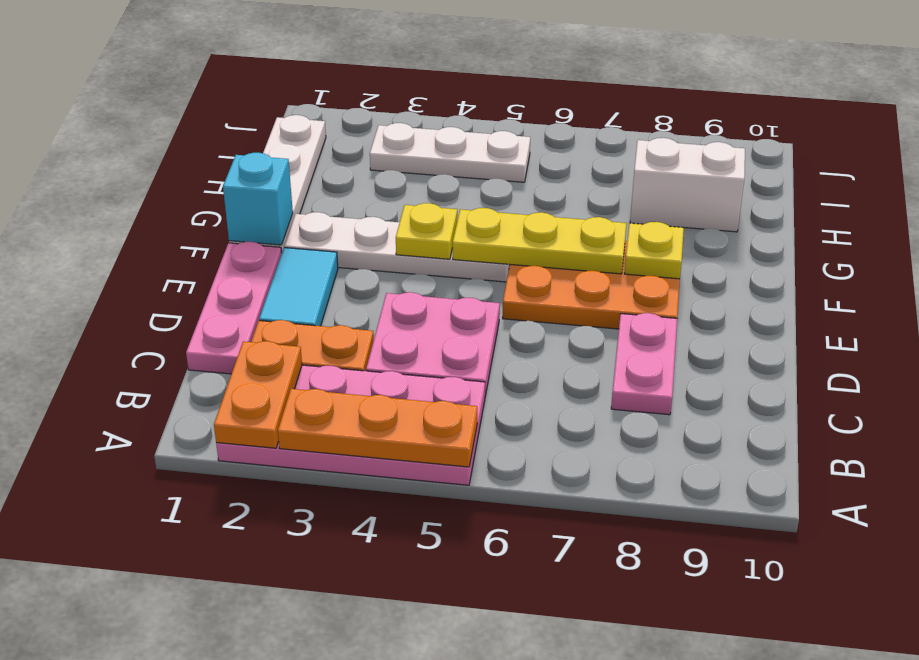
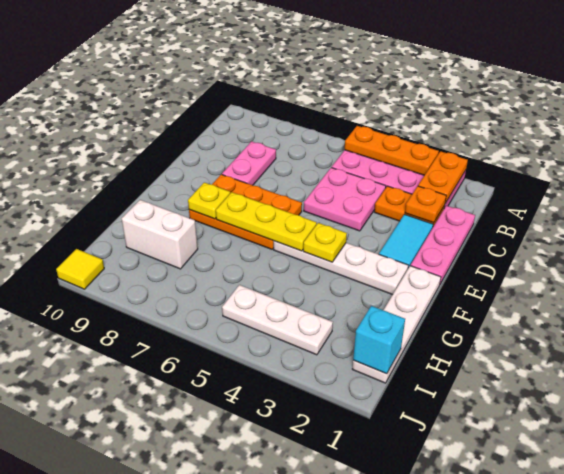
none -> orange 1x1 plate [405,186,446,223]
cyan 1x1 brick [223,153,293,245] -> cyan 1x1 brick moved to [353,306,405,374]
none -> yellow 1x1 tile [56,249,104,289]

